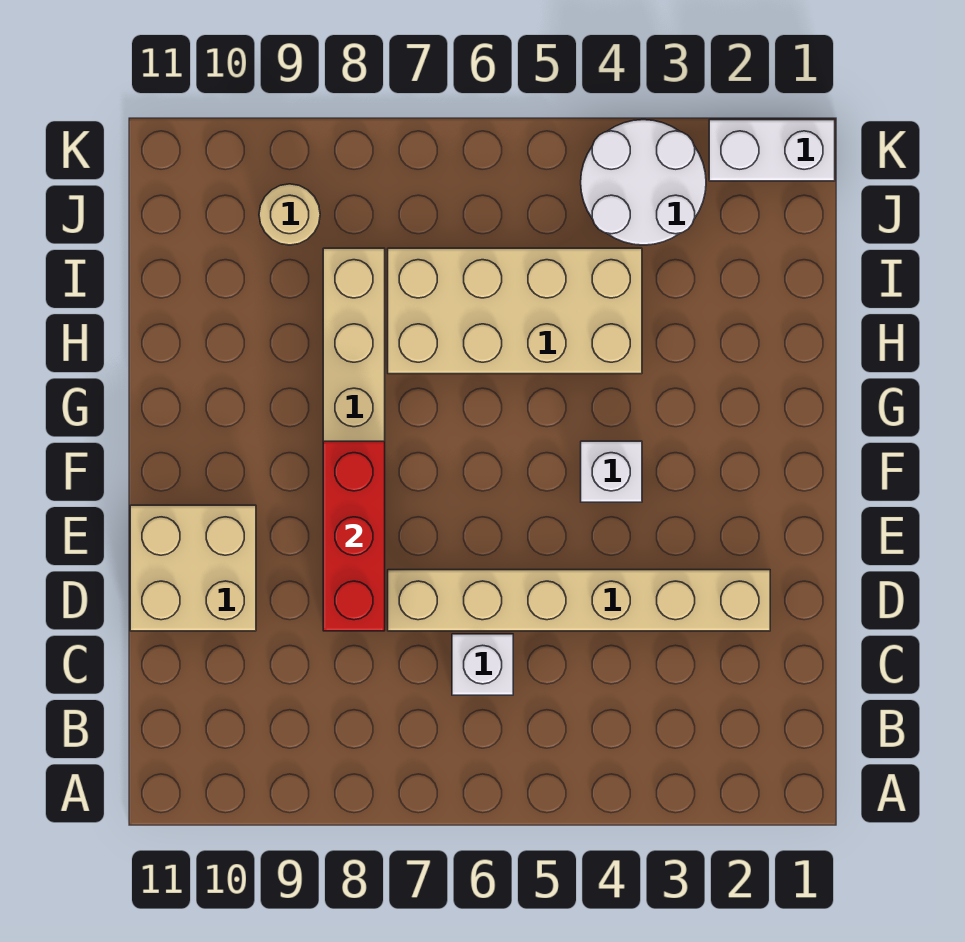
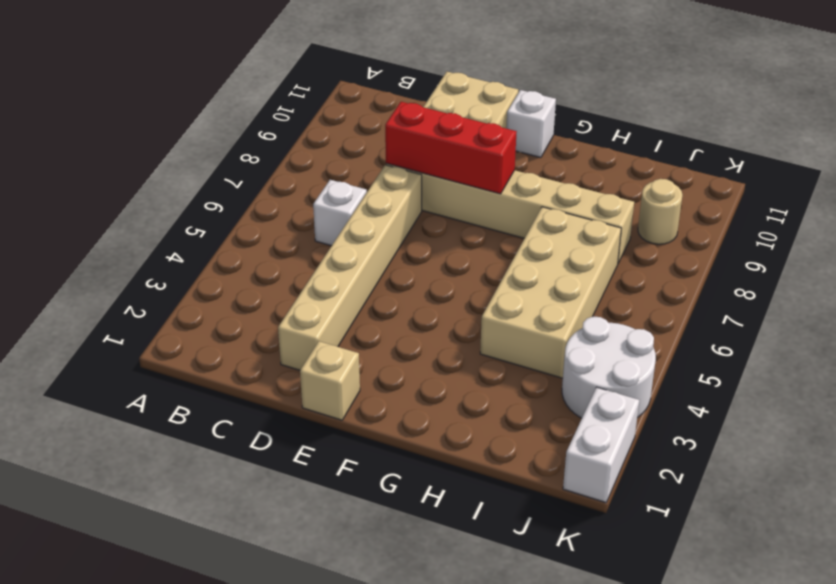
none -> tan 1x1 brick [300,341,360,420]
white 1x1 brick [581,441,642,502] -> white 1x1 brick moved to [506,90,556,158]

